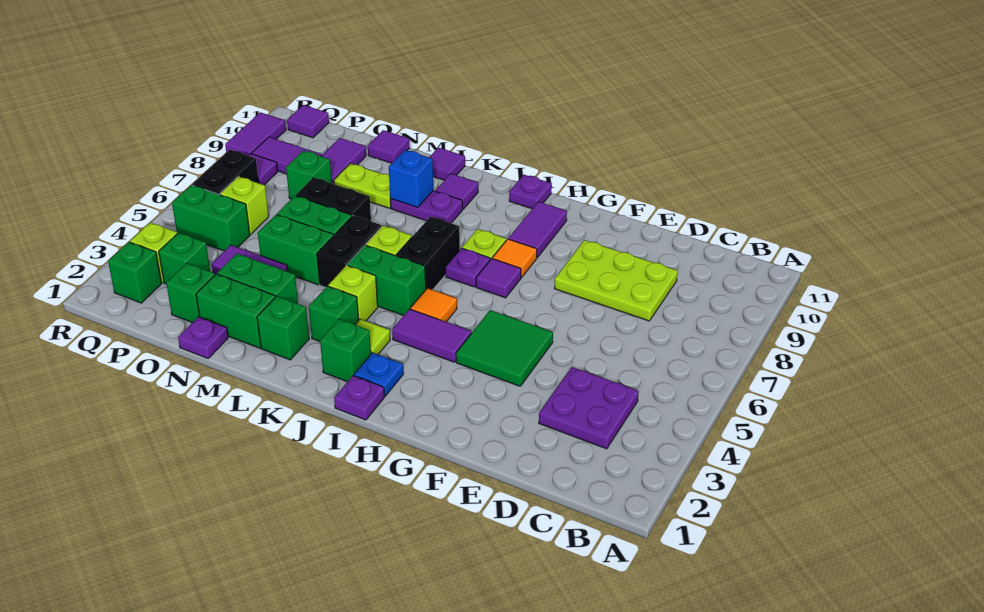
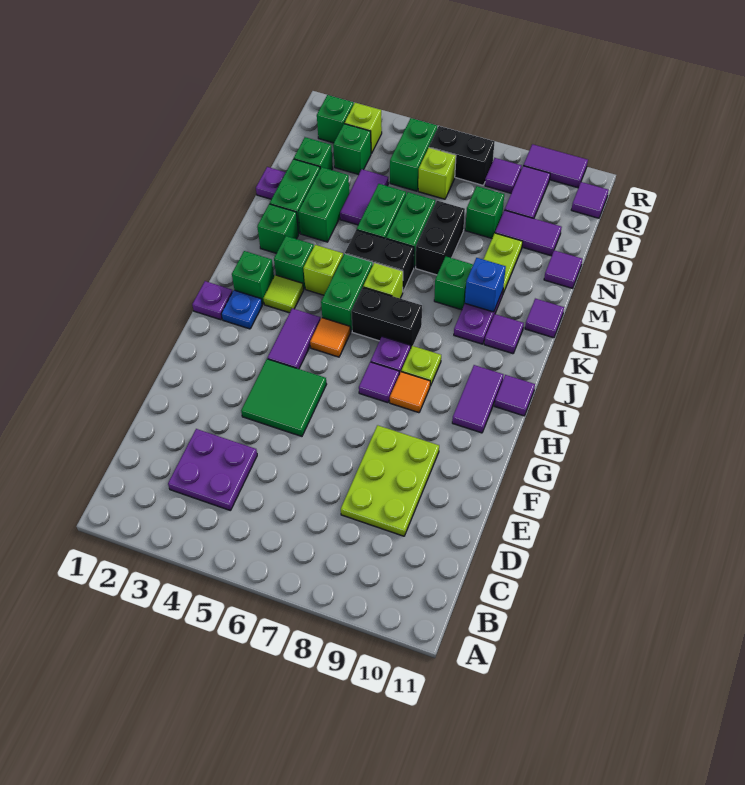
purple 1x2 tile [508,202,567,258] -> purple 1x2 tile turned to [452,365,504,433]
purple 1x1 plate [509,175,552,209] -> purple 1x1 tile [495,375,535,416]
none -> green 1x1 brick [434,257,473,310]

